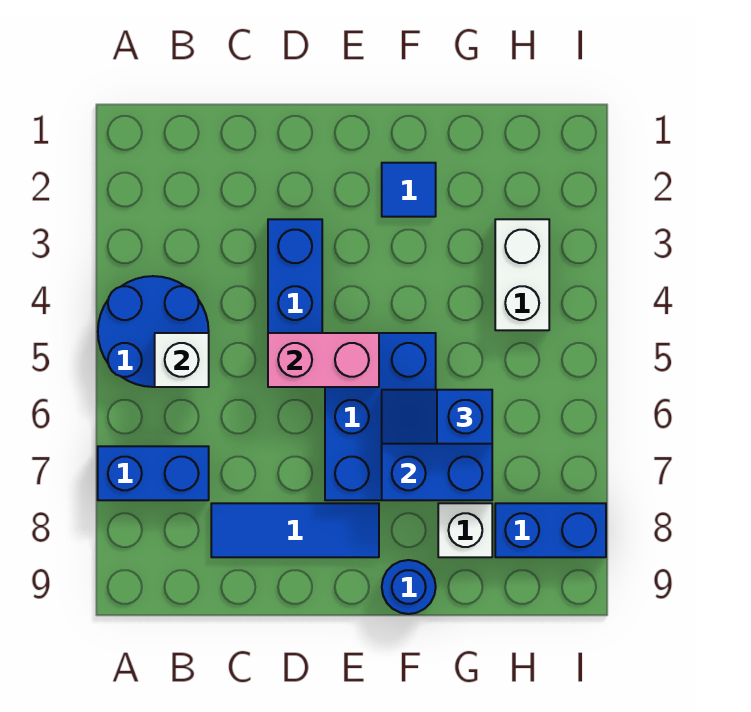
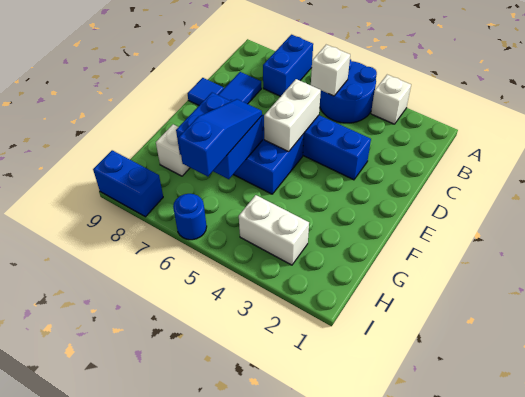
none -> white 1x1 brick [371,75,411,124]
pink 1x2 brick [268,333,379,387] -> white 1x2 brick [264,79,321,152]
blue 1x1 tile [382,163,436,217] -> blue 1x1 tile moved to [187,78,224,105]
blue 1x2 slope [382,390,492,444] -> blue 1x3 slope [179,99,262,177]
blue 1x1 round brick [382,560,436,614] -> blue 1x1 round brick moved to [173,194,207,240]
blue 1x2 brick [495,503,606,557] -> blue 1x2 brick turned to [93,150,163,217]

